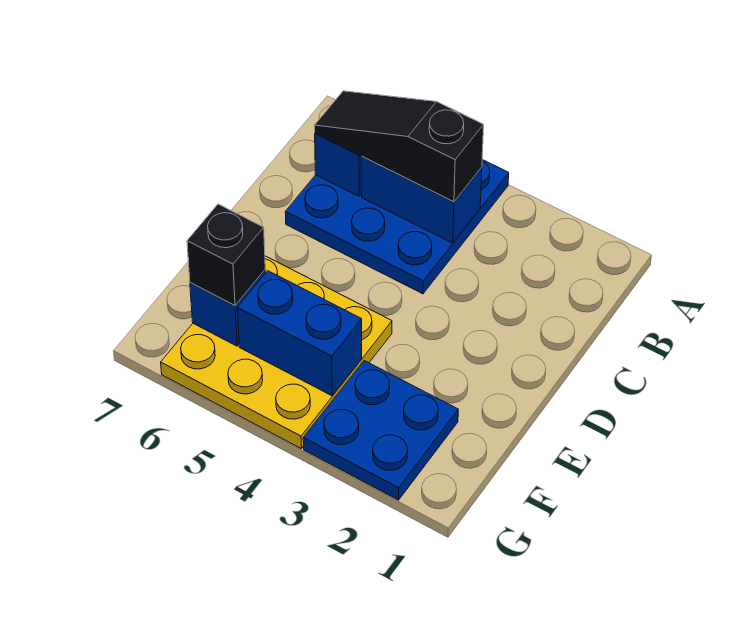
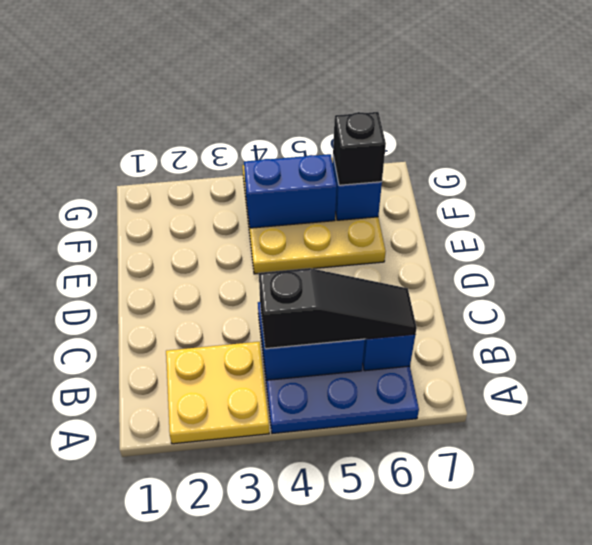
none -> yellow 2x2 plate [166,342,269,444]
blue 2x2 plate [303,361,458,500] -> none

